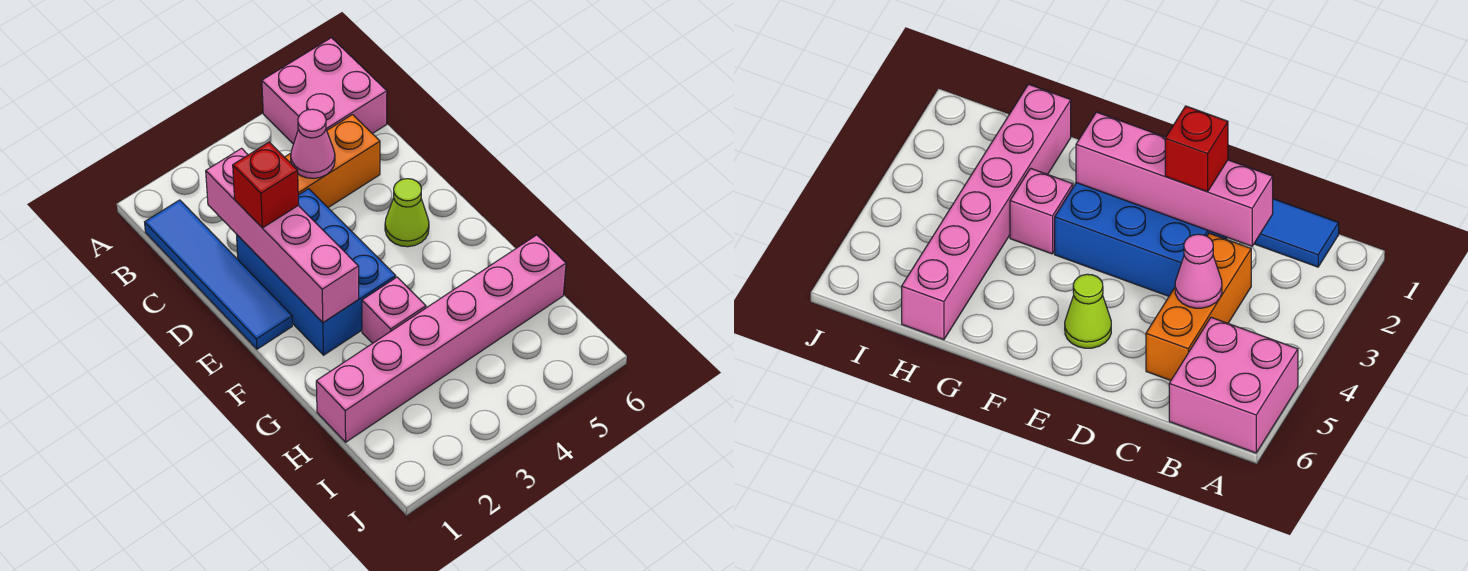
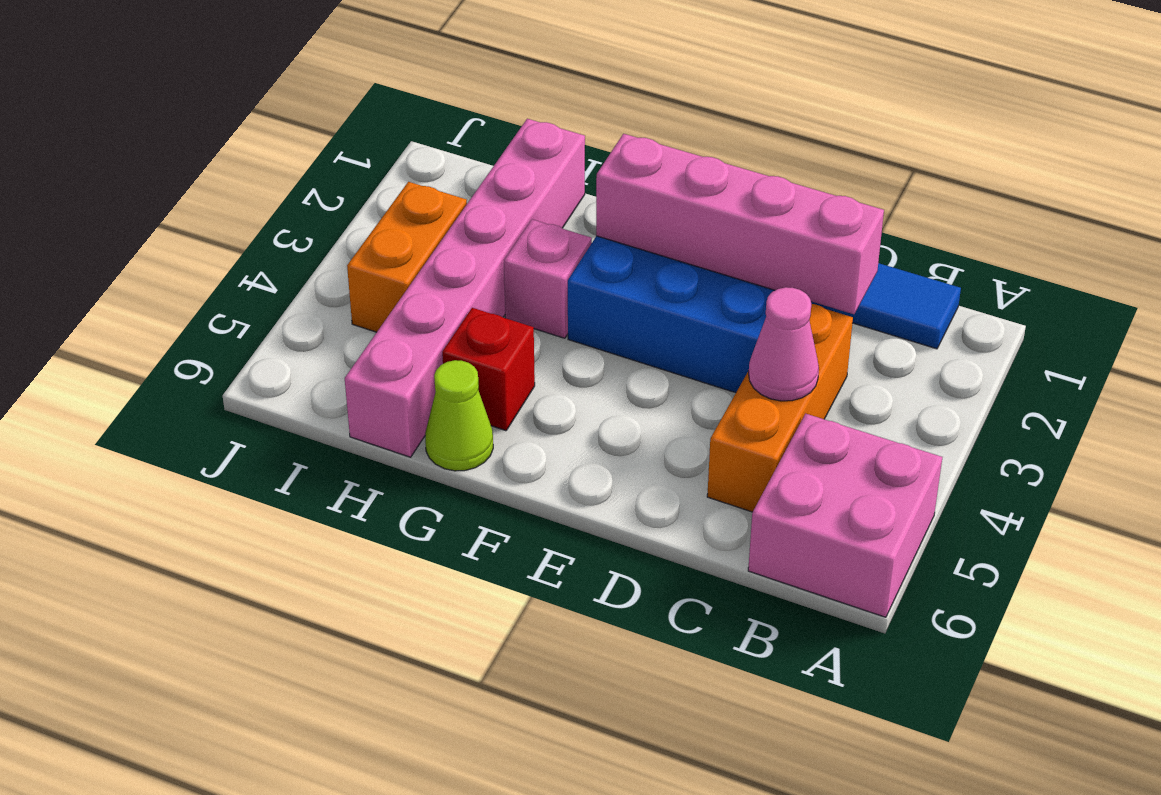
red 1x1 brick [233,142,299,228] -> red 1x1 brick moved to [442,308,535,431]
lime 1x1 cone [385,179,429,247] -> lime 1x1 cone moved to [425,360,493,471]
none -> orange 1x2 brick [347,182,467,332]

